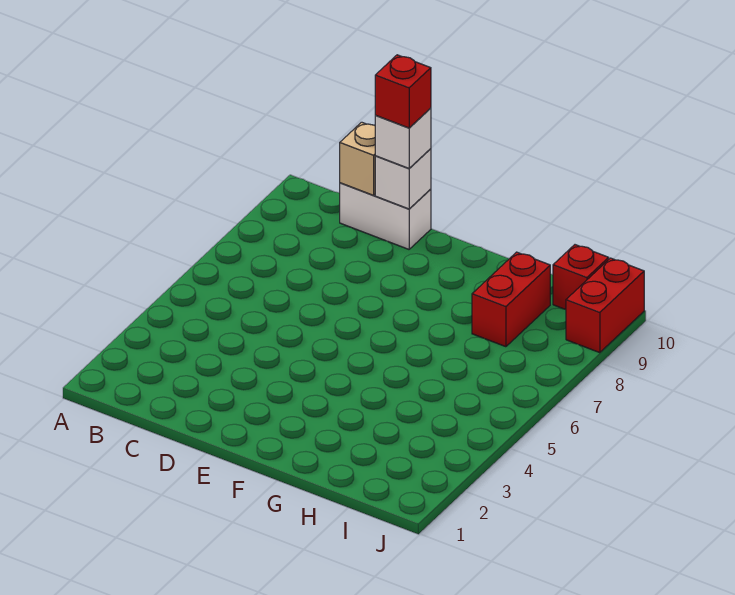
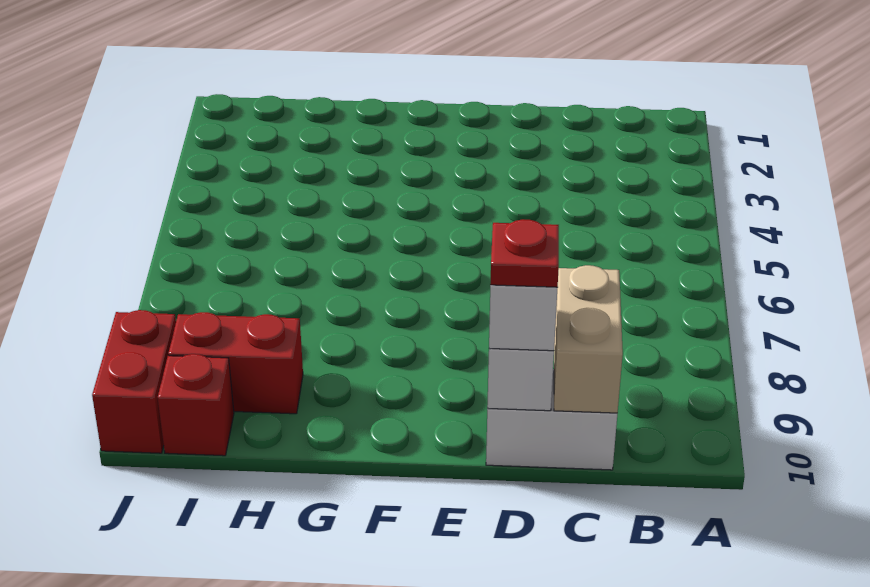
tan 1x1 brick [340,122,375,195] -> tan 1x2 brick [554,265,623,413]
red 1x1 brick [375,55,431,128] -> red 1x1 plate [490,219,559,287]
red 1x2 brick [472,252,550,347] -> red 1x2 brick turned to [168,312,303,414]

